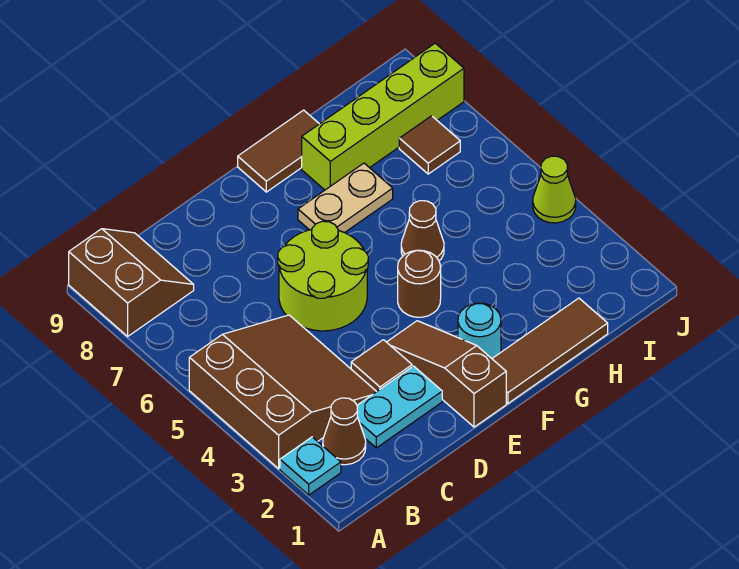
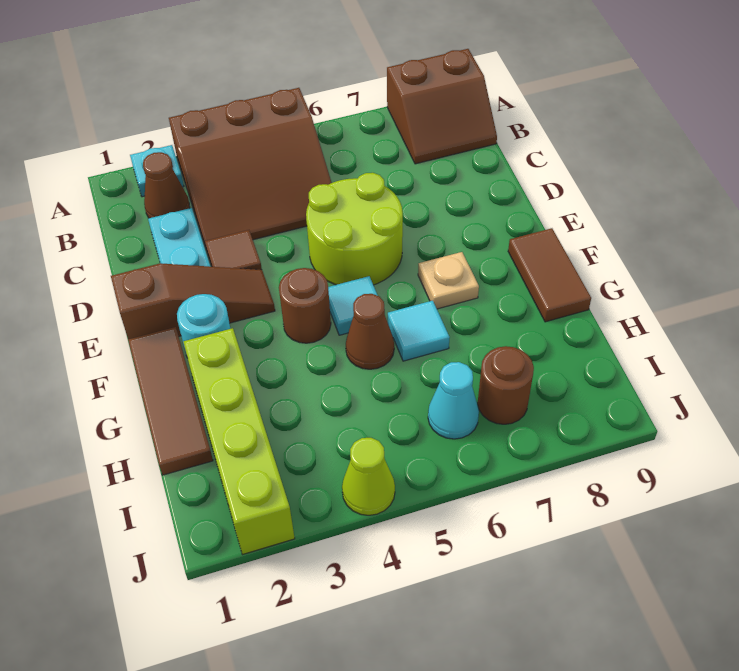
none -> cyan 1x1 tile [328,276,378,335]
tan 1x2 plate [298,163,393,233] -> tan 1x1 plate [418,252,479,309]
none -> cyan 1x1 tile [388,301,450,361]
lime 1x4 brick [302,43,464,190] -> lime 1x4 brick moved to [184,328,295,555]
none -> cyan 1x1 cone [428,362,479,439]
brown 1x1 tile [399,116,460,174] -> brown 1x1 round brick [478,346,534,424]

